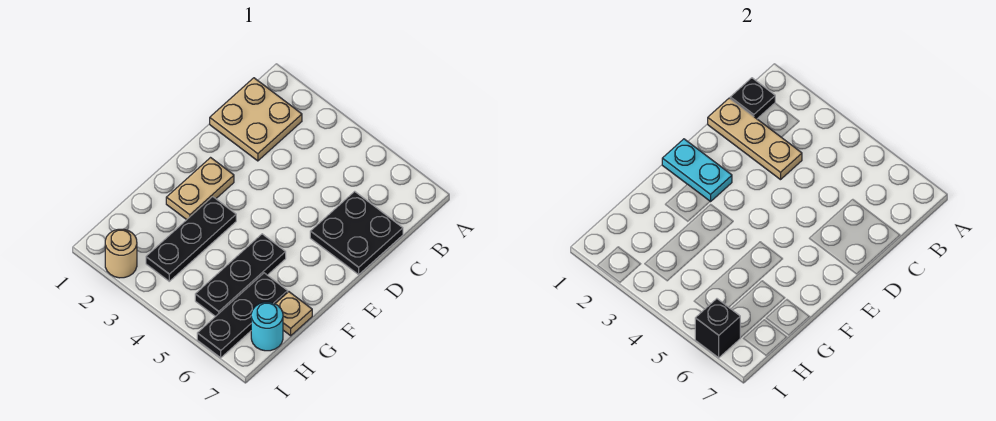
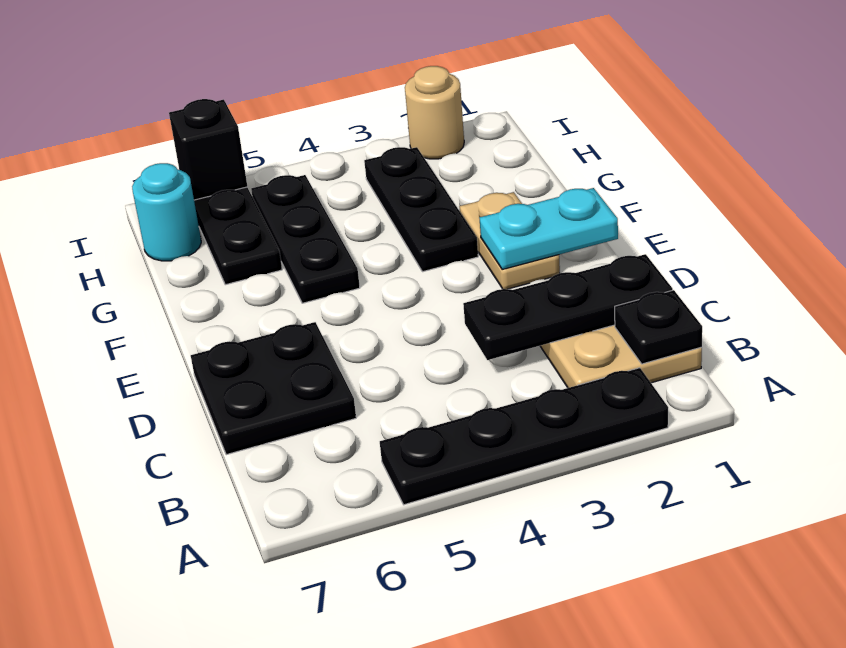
none -> black 1x4 plate [380,368,668,505]
tan 1x3 plate [708,98,802,180] -> black 1x3 plate [463,254,673,360]
tan 1x1 plate [275,292,312,336] -> none

